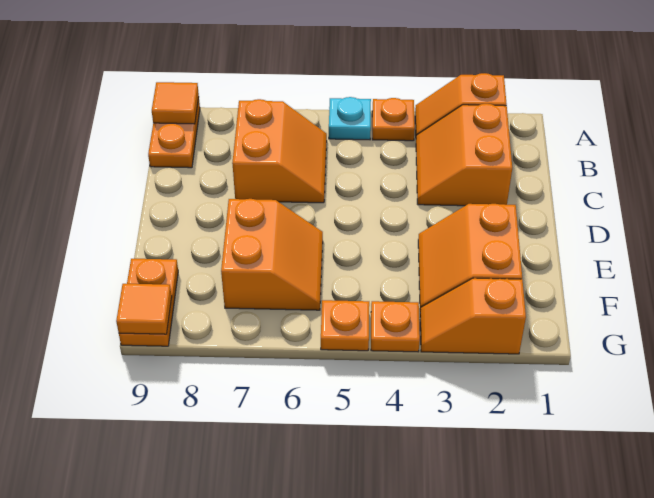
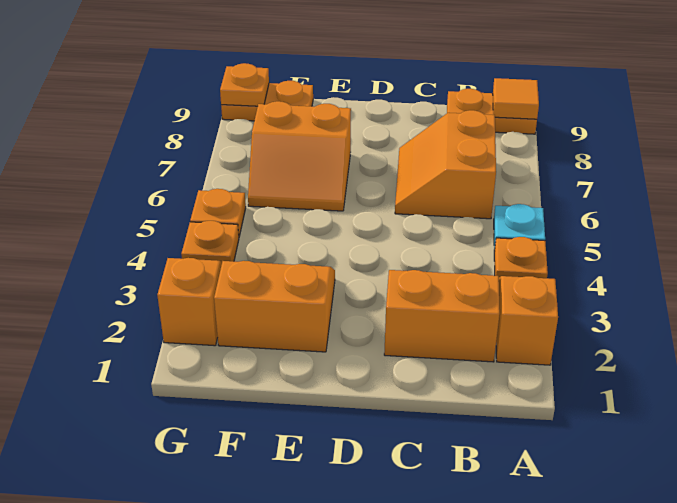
orange 2x2 slope [232,99,327,203] -> orange 2x2 slope turned to [395,110,496,219]
orange 1x1 tile [116,284,172,334] -> orange 1x1 plate [220,63,269,106]

